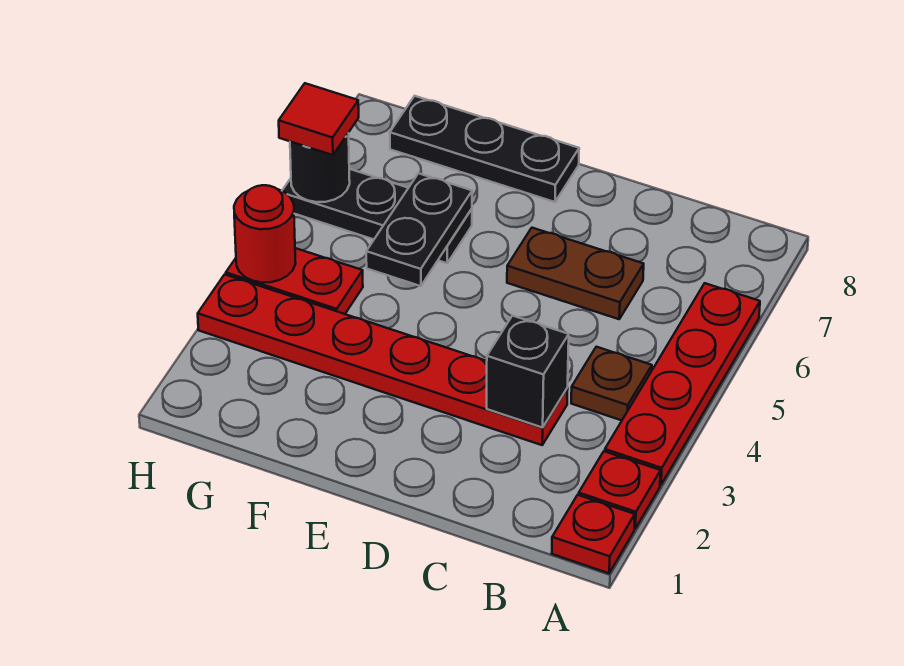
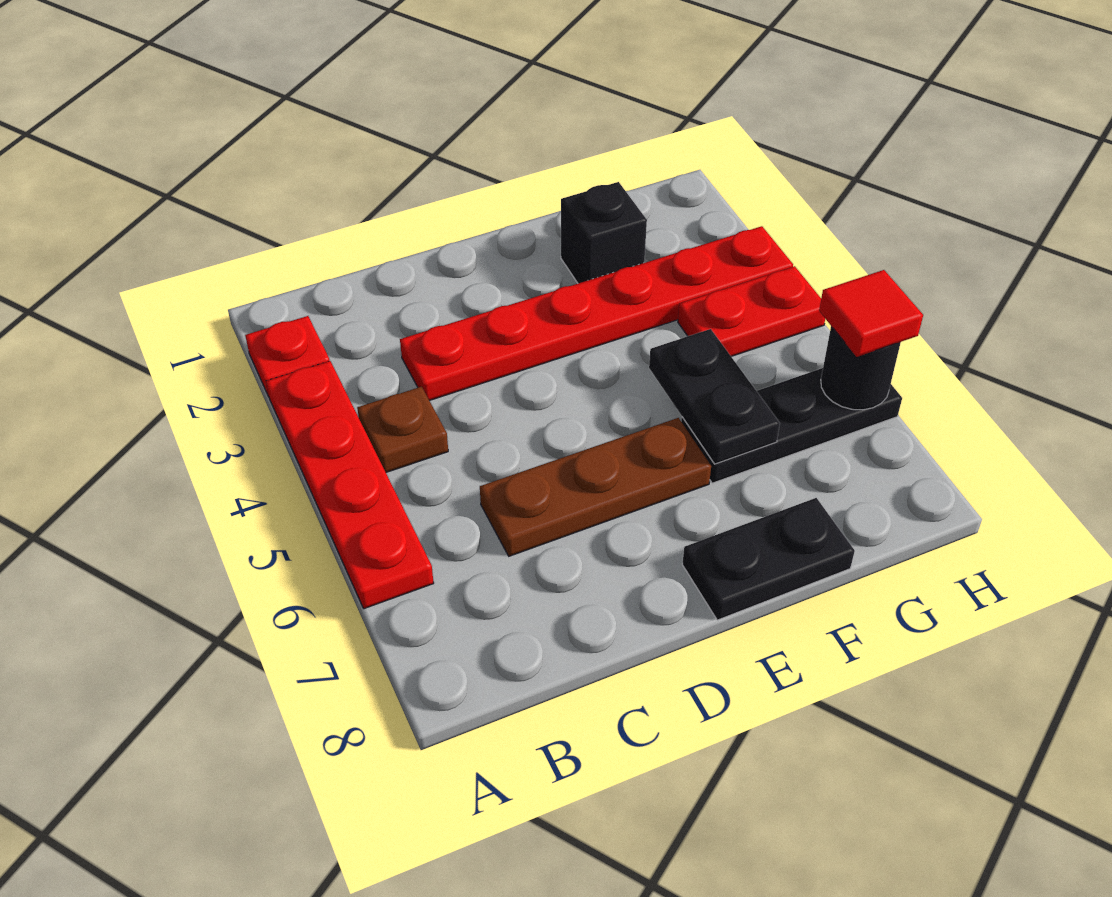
red 1x1 plate [552,495,635,573] -> none
black 1x1 brick [487,316,569,428] -> black 1x1 brick moved to [561,182,647,283]
brown 1x2 plate [507,228,644,319] -> brown 1x3 plate [480,418,711,556]
black 1x3 plate [390,96,579,202] -> black 1x2 plate [682,498,855,620]
red 1x1 round brick [234,185,296,282] -> none

